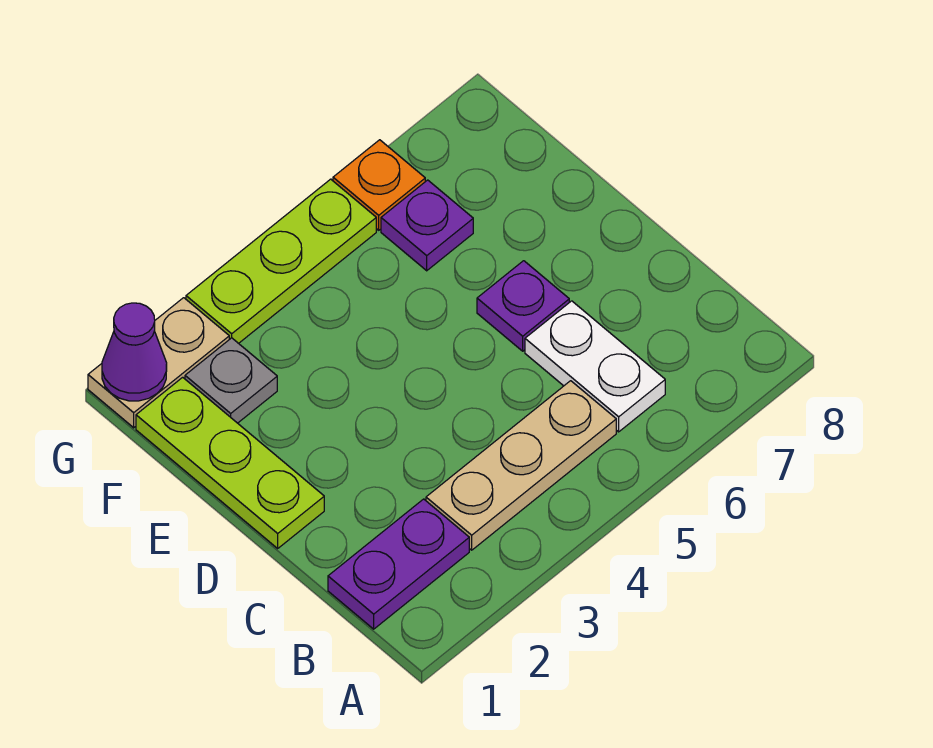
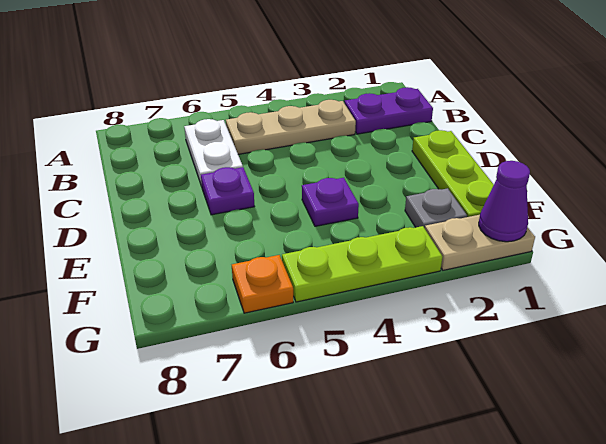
purple 1x1 plate [381,180,473,271] -> purple 1x1 plate moved to [302,178,359,226]

